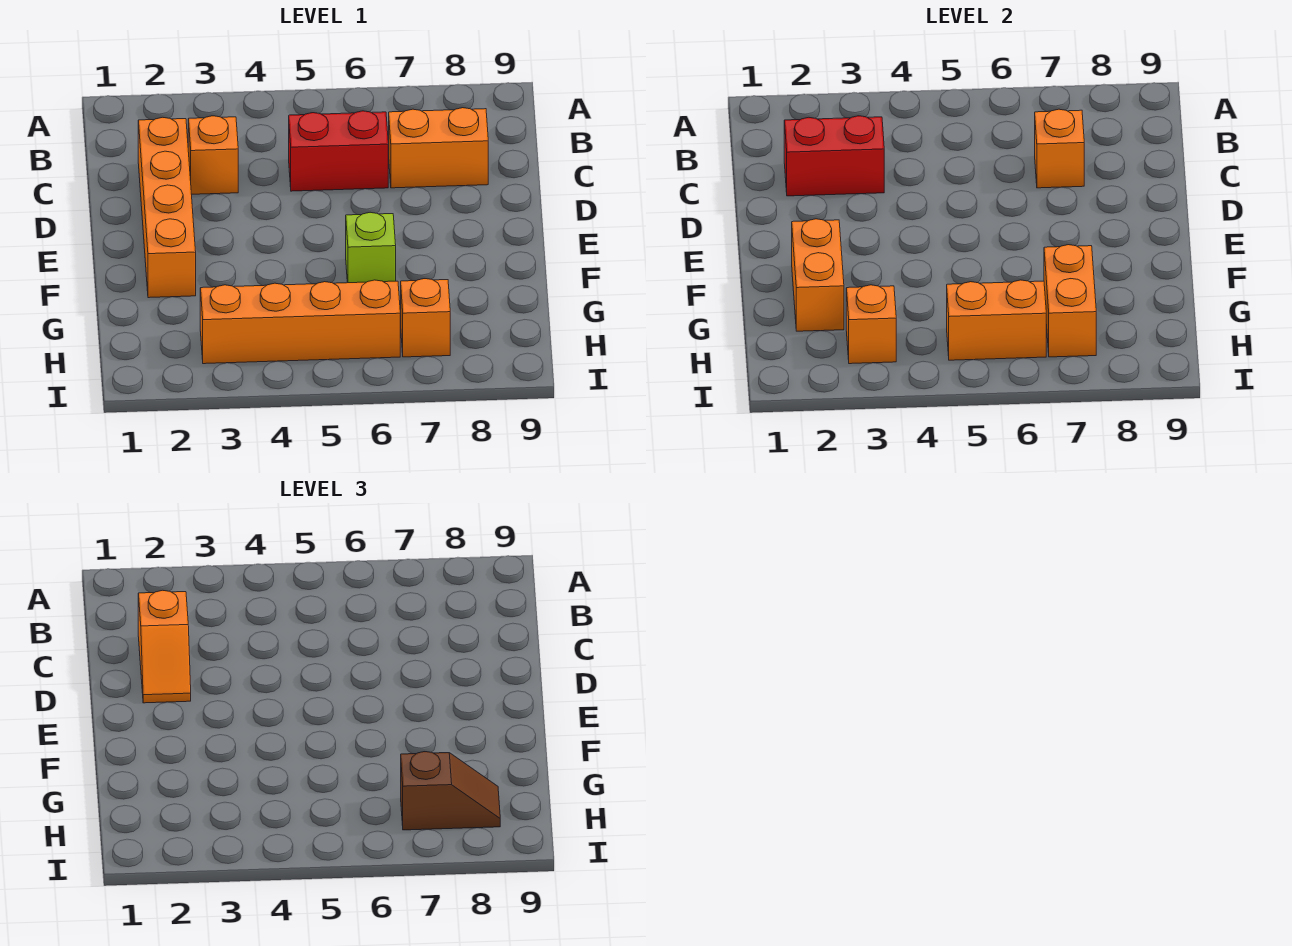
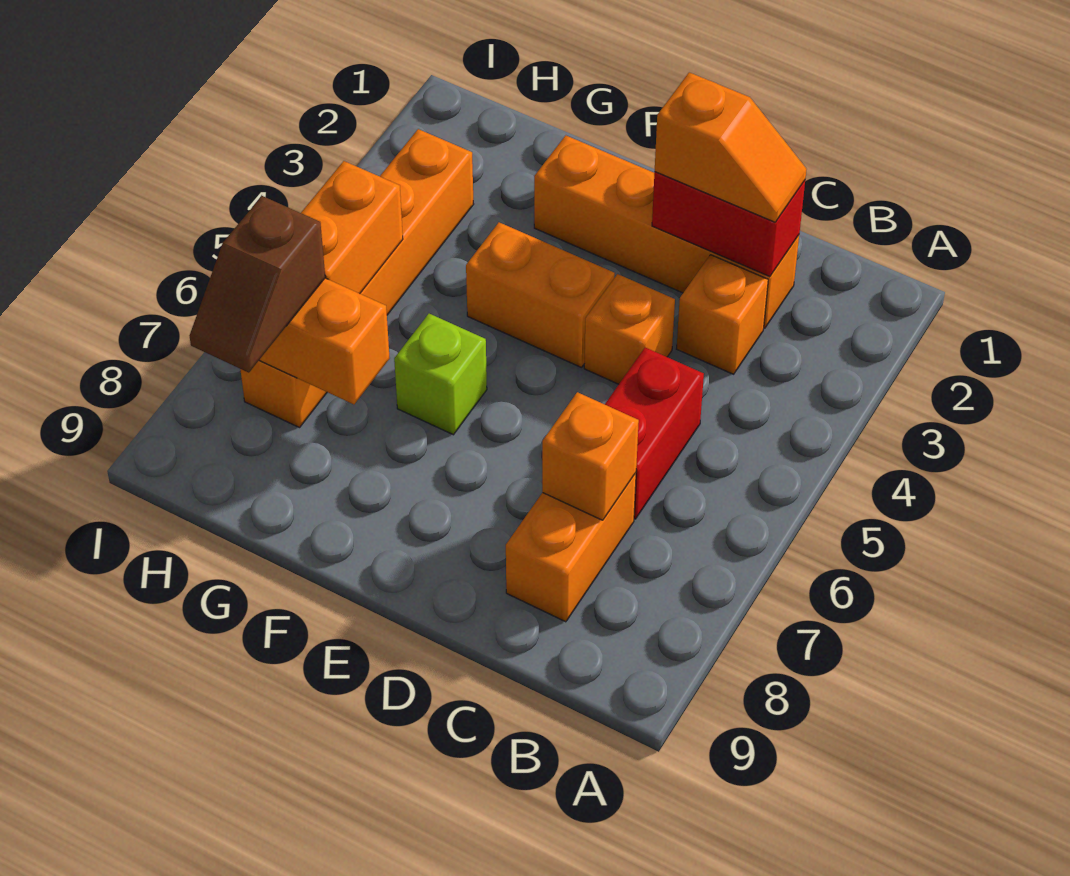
red 1x2 brick [784,116,884,196] -> red 1x2 brick turned to [652,172,805,277]
orange 1x2 slope [138,590,191,703] -> orange 1x2 slope turned to [655,72,807,222]
orange 1x2 brick [792,219,844,331] -> orange 1x2 brick moved to [466,222,615,368]
orange 1x1 brick [846,285,896,364] -> orange 1x1 brick moved to [584,274,675,384]

